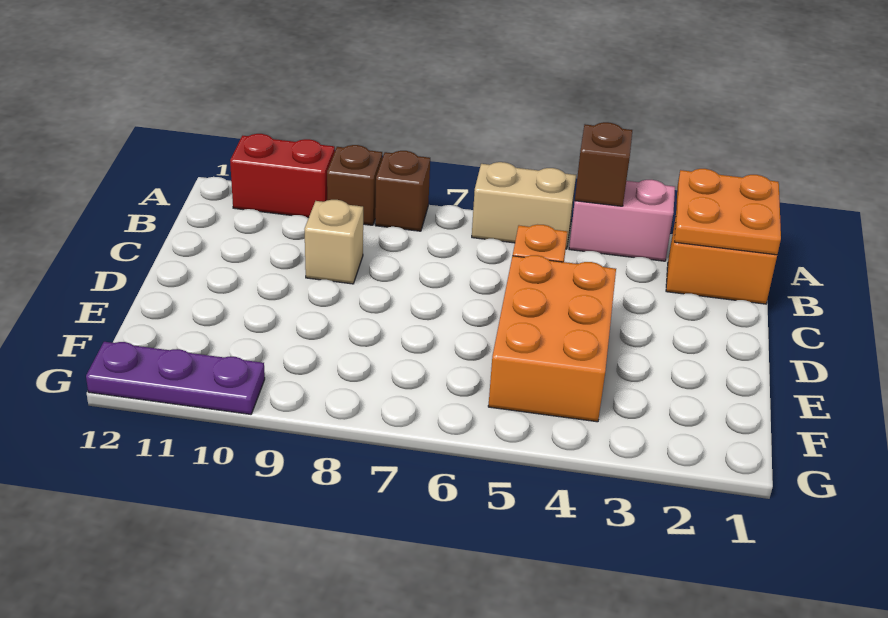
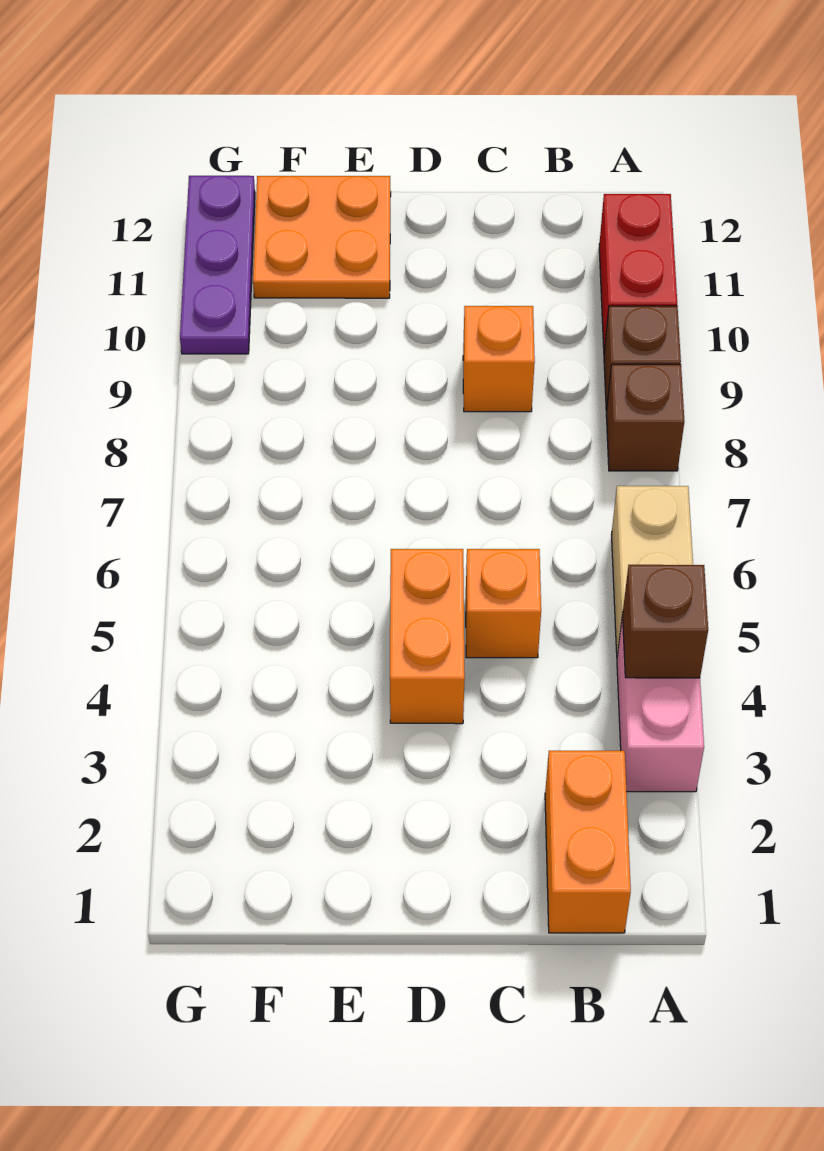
orange 2x2 plate [674,169,781,255] -> orange 2x2 plate moved to [253,176,391,298]
tan 1x1 brick [305,200,363,284] -> orange 1x1 brick [463,306,535,412]
orange 2x3 brick [488,255,616,422] -> orange 1x2 brick [390,549,465,724]

